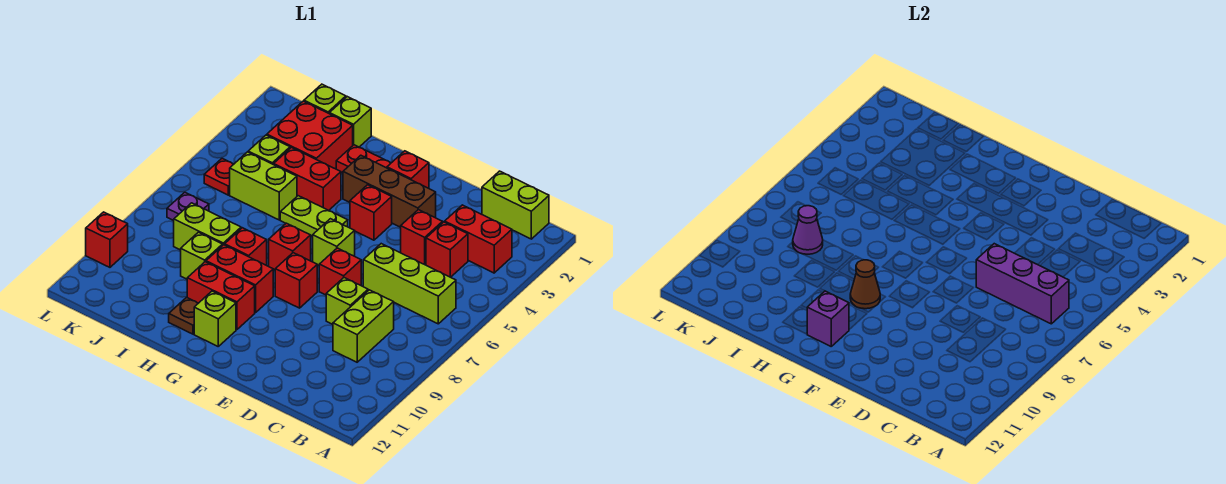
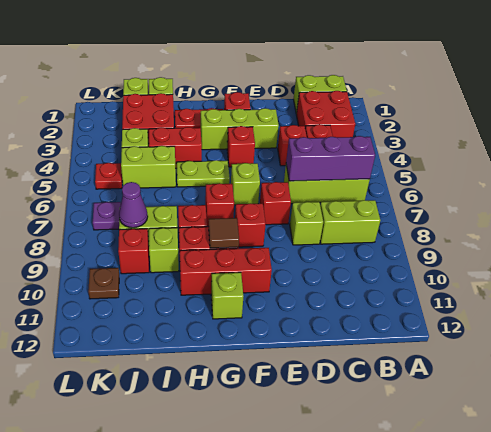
red 1x2 brick [445,205,512,273] -> red 2x2 brick [296,91,355,137]
lime 1x2 brick [333,290,394,362] -> lime 1x2 brick turned to [320,200,380,244]
brown 1x3 brick [343,155,436,227] -> lime 1x3 brick [201,108,279,150]
brown 1x1 cone [850,260,880,309] -> brown 1x1 tile [208,218,239,248]
red 1x2 brick [187,262,255,330] -> red 1x3 brick [180,248,272,295]
purple 1x1 brick [807,291,849,346] -> none
brown 1x1 plate [169,297,198,334] -> brown 1x1 plate moved to [88,268,119,299]
red 1x1 brick [86,212,128,267] -> red 1x1 brick moved to [118,229,149,274]

